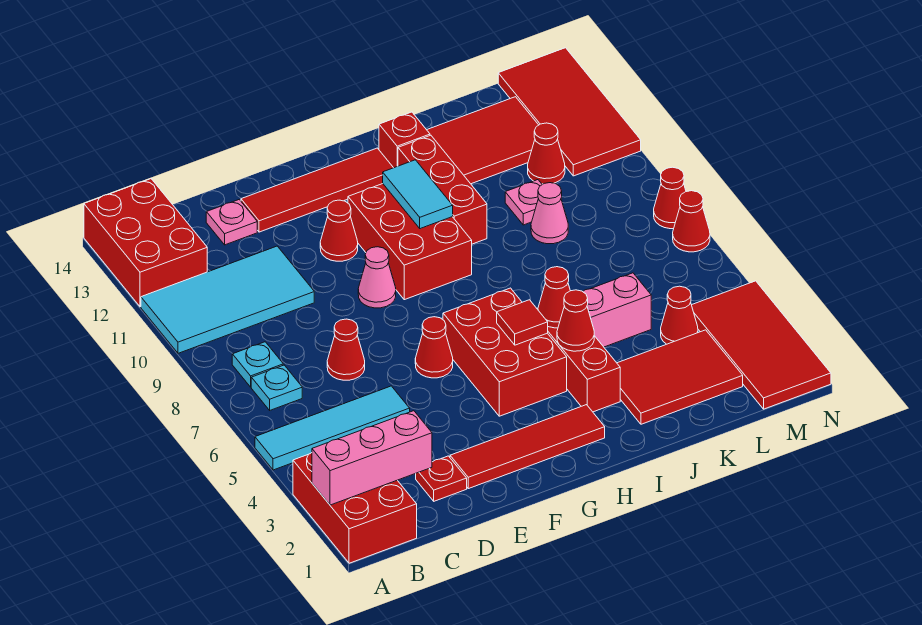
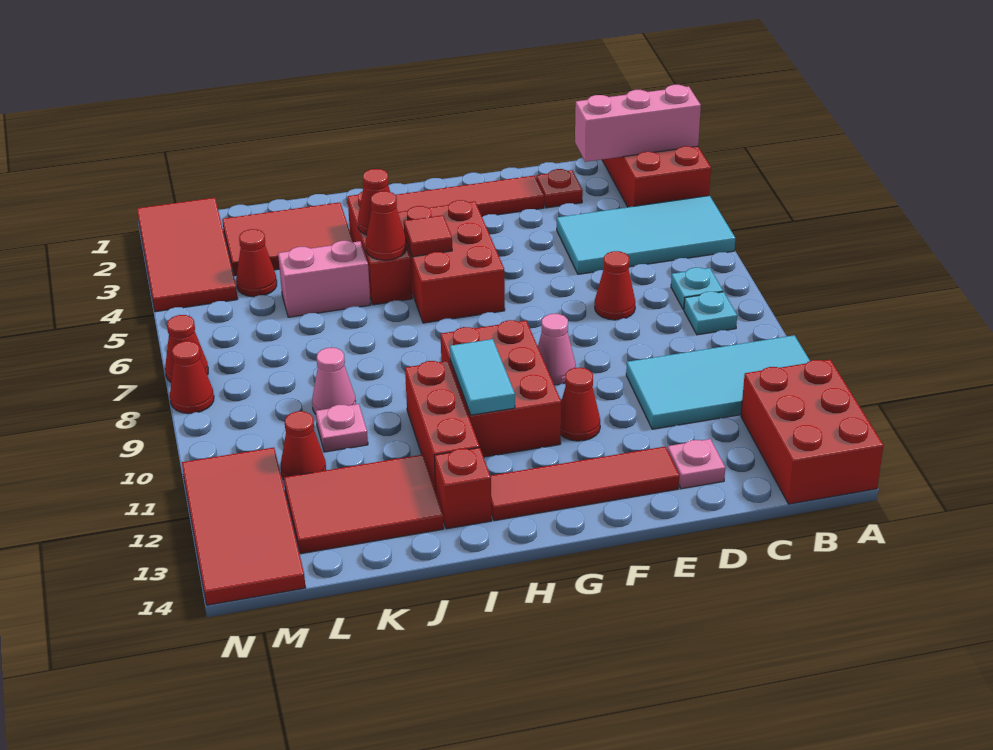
cyan 1x4 tile [255,386,410,470] -> cyan 2x4 tile [557,196,736,274]
red 1x1 cone [415,317,453,378] -> none

